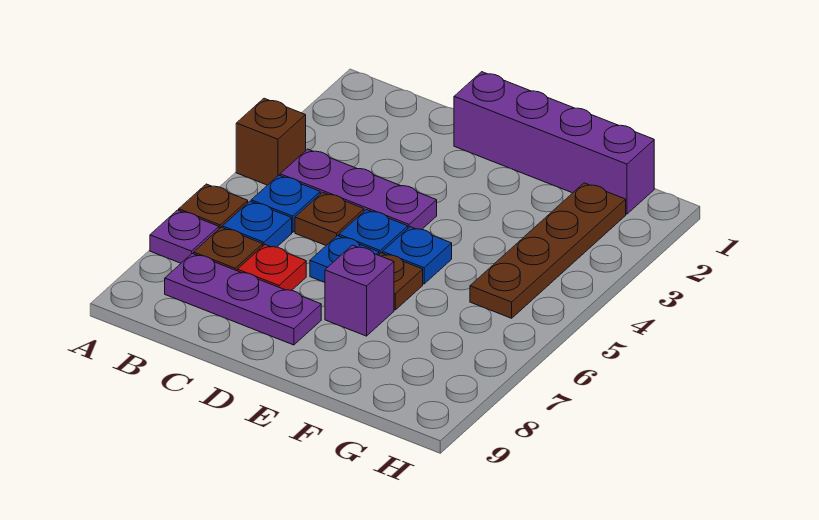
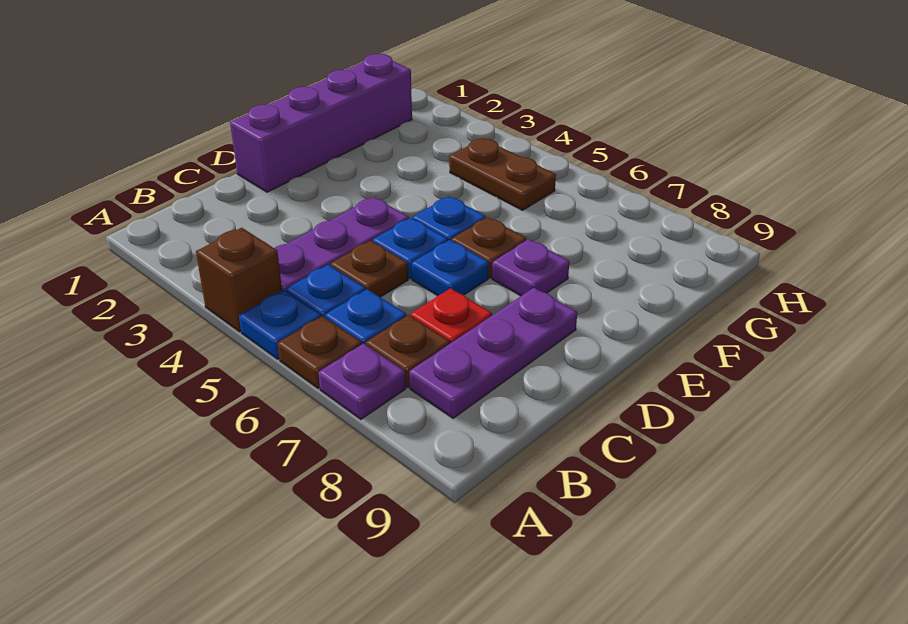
none -> blue 1x1 plate [239,290,321,359]
purple 1x1 brick [325,245,394,336] -> purple 1x1 plate [492,239,569,296]
brown 1x4 plate [470,183,626,318] -> brown 1x2 plate [449,138,556,210]

